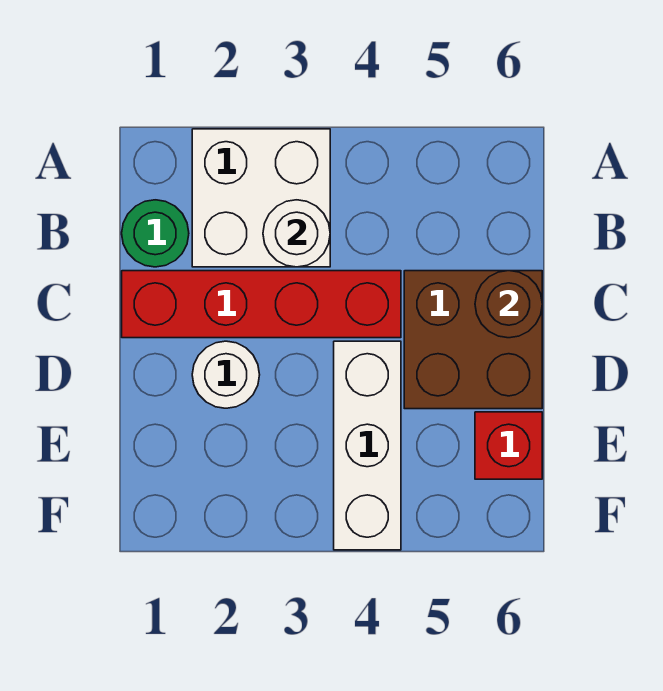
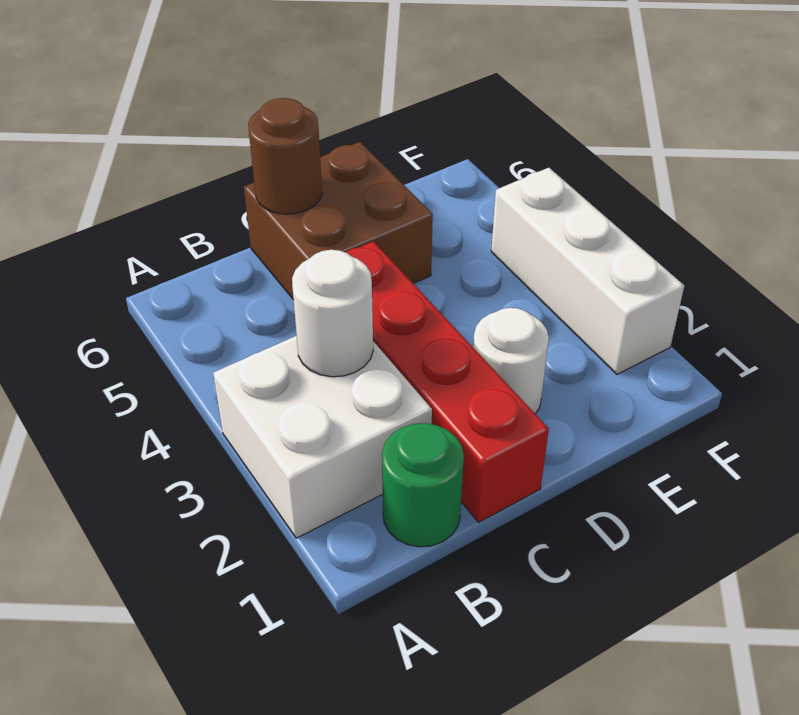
white 1x3 brick [334,341,401,550] -> white 1x3 brick turned to [491,168,684,374]
red 1x1 brick [475,412,542,479] -> none

